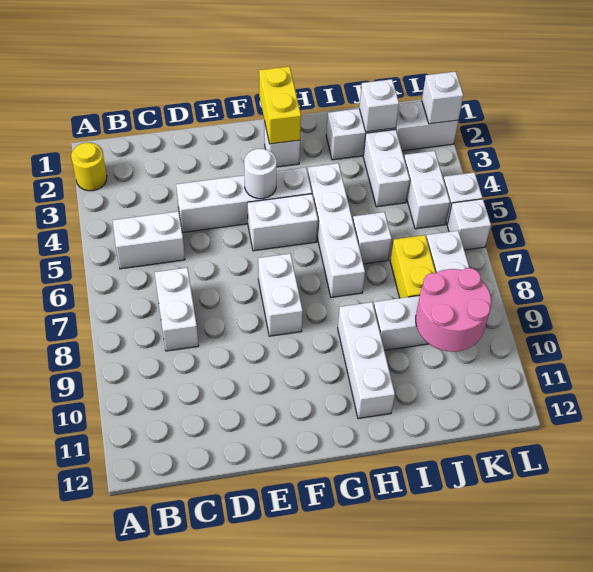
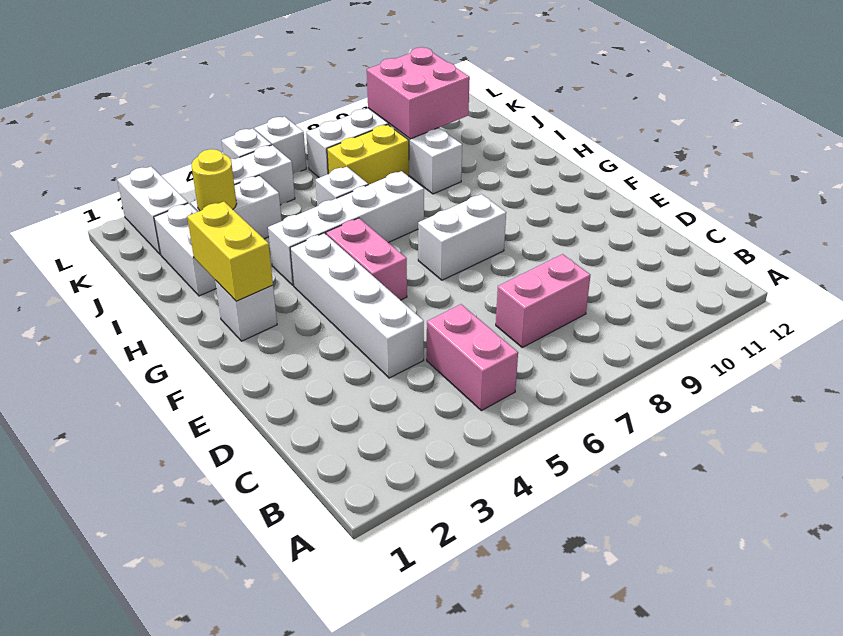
yellow 1x1 round brick [71,143,107,191] -> yellow 1x1 round brick moved to [192,149,237,211]
white 1x2 brick [113,211,185,269] -> pink 1x2 brick [427,304,518,411]
white 1x2 brick [155,268,199,351] -> pink 1x2 brick [496,254,590,347]
white 1x1 round brick [244,149,277,199] -> none
white 1x2 brick [248,194,318,251] -> pink 1x2 brick [326,218,407,300]
yellow 1x2 brick [259,66,301,144] -> yellow 1x2 brick turned to [187,202,273,301]
white 1x3 brick [338,302,395,419] -> none
white 1x1 brick [359,79,399,132] -> none
pink 2x2 round brick [416,268,491,352] -> pink 2x2 brick [367,47,470,139]
white 1x1 brick [422,72,463,124] -> none

